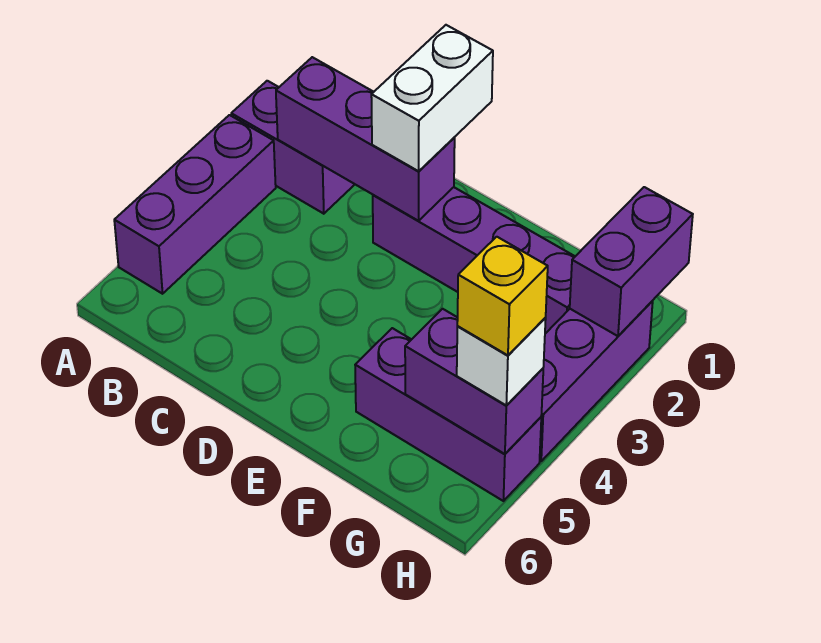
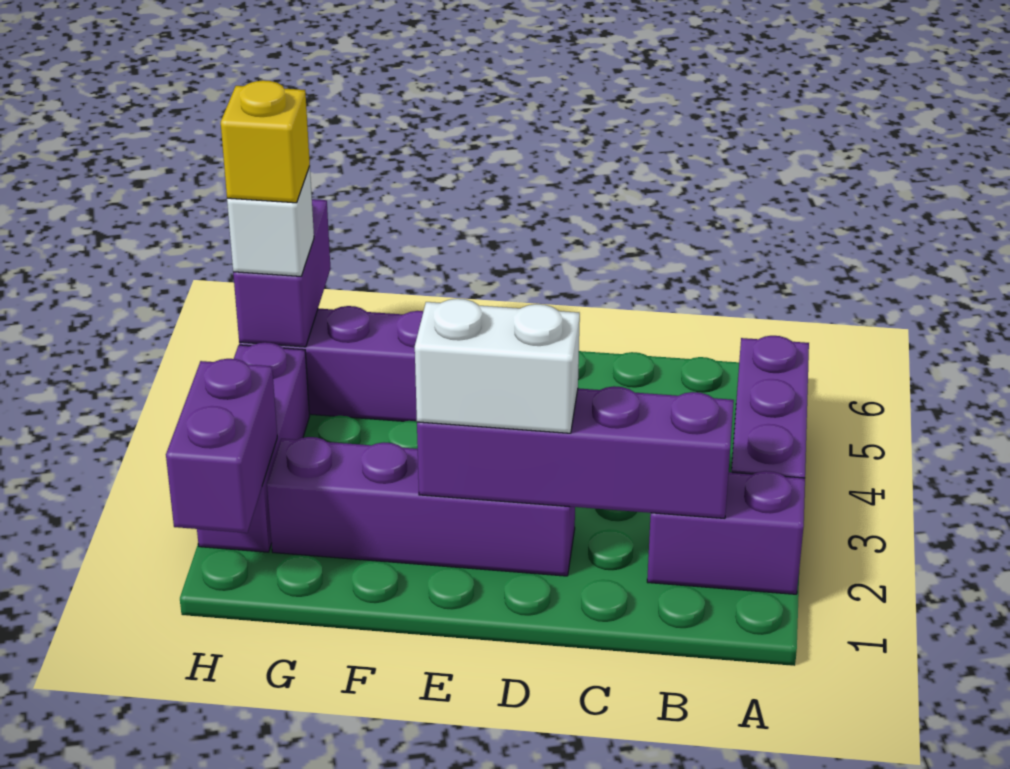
purple 1x3 brick [276,57,455,221] -> purple 1x4 brick [417,386,734,518]
white 1x2 brick [371,25,493,171] -> white 1x2 brick turned to [415,299,580,433]
purple 1x2 brick [405,309,543,454] -> purple 1x2 brick turned to [233,199,331,347]

